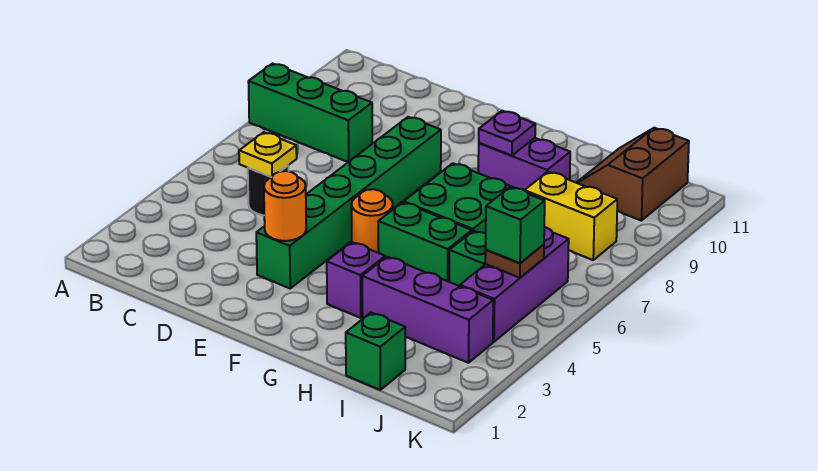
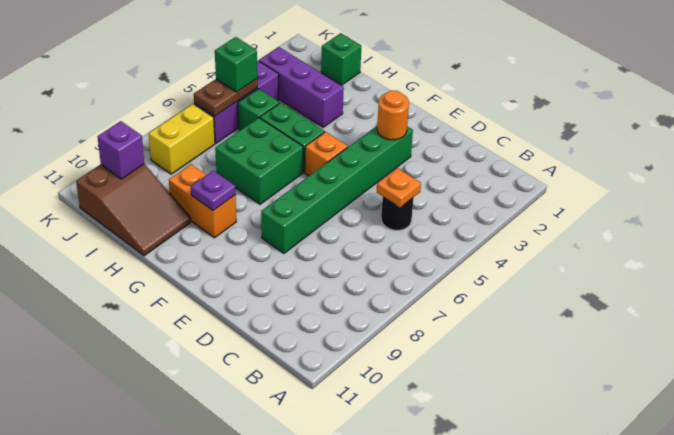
green 1x3 brick [248,64,372,162] -> none
yellow 1x1 plate [239,132,297,177] -> orange 1x1 plate [377,168,421,208]
orange 1x1 round brick [351,189,393,253] -> orange 1x1 brick [305,132,348,176]
purple 1x1 brick [327,242,385,318] -> purple 1x1 brick moved to [97,121,144,179]
purple 1x2 brick [478,138,570,190] -> orange 1x2 brick [169,164,236,238]
yellow 1x2 brick [525,172,617,260] -> yellow 1x2 brick turned to [149,104,215,174]
brown 2x2 slope [577,128,689,221] -> brown 2x3 slope [76,164,191,256]
brown 1x1 plate [485,244,544,278] -> brown 1x2 plate [194,79,257,116]

